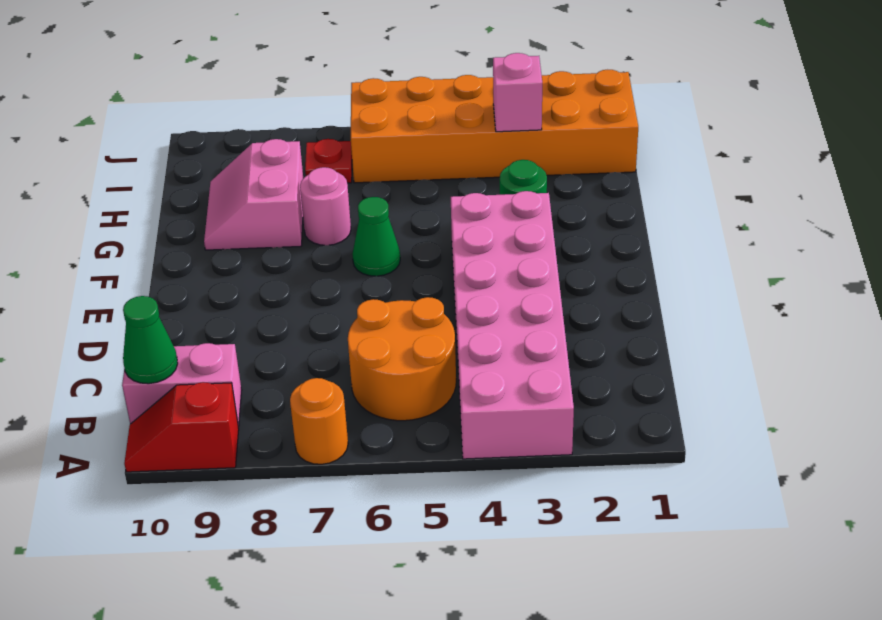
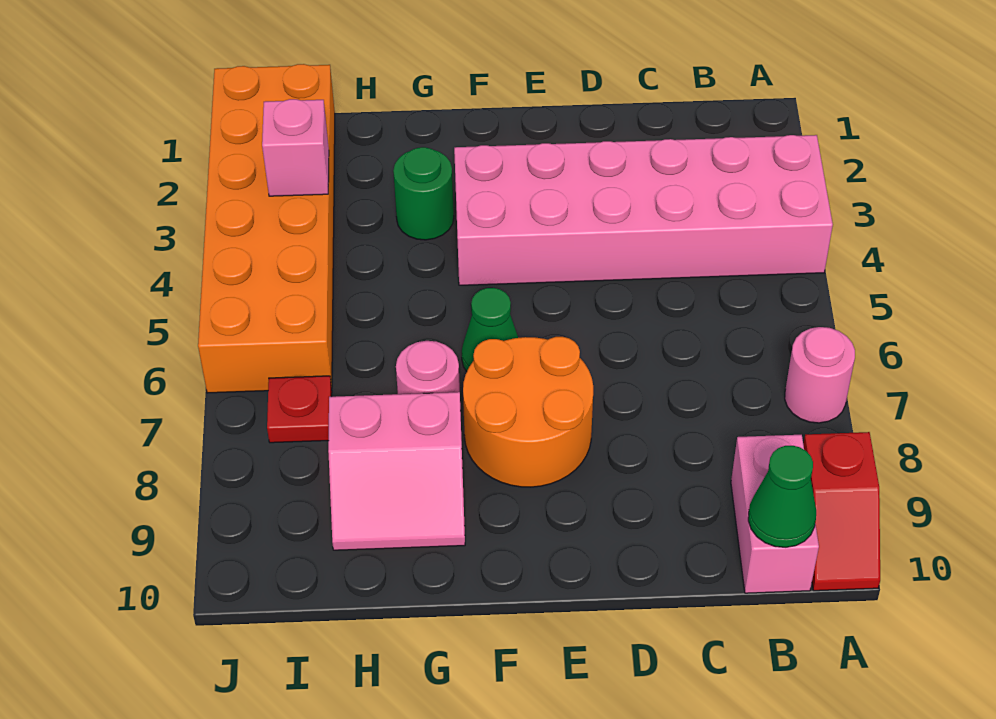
orange 1x1 round brick [290,378,348,464] -> pink 1x1 round brick [785,327,855,423]
orange 2x2 round brick [348,297,456,421] -> orange 2x2 round brick moved to [463,337,593,487]

